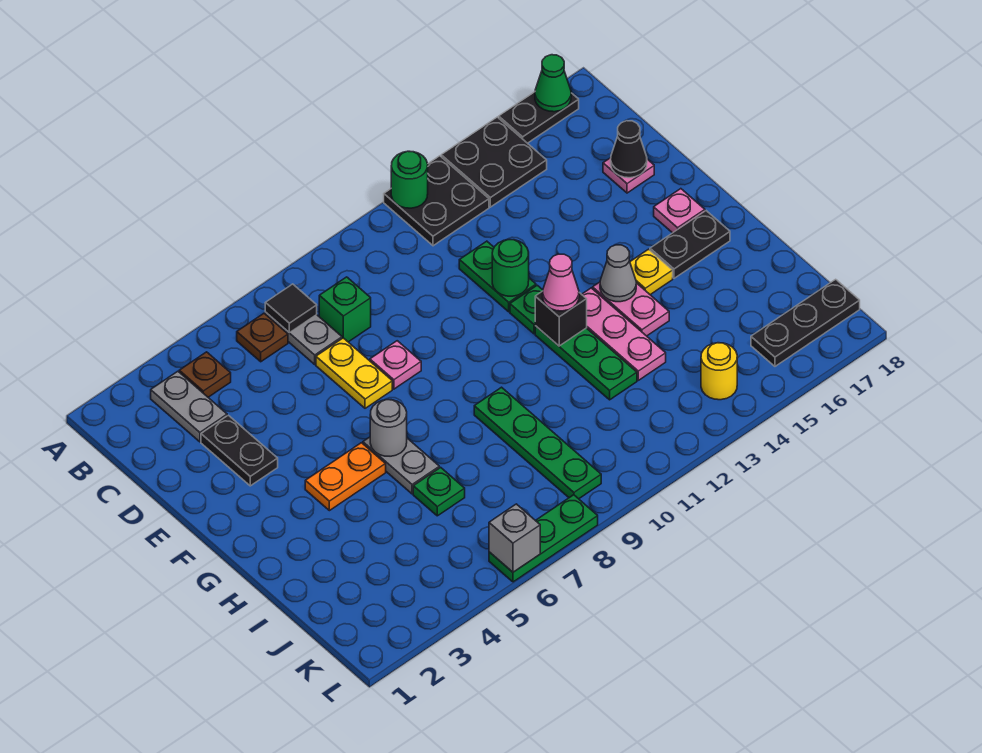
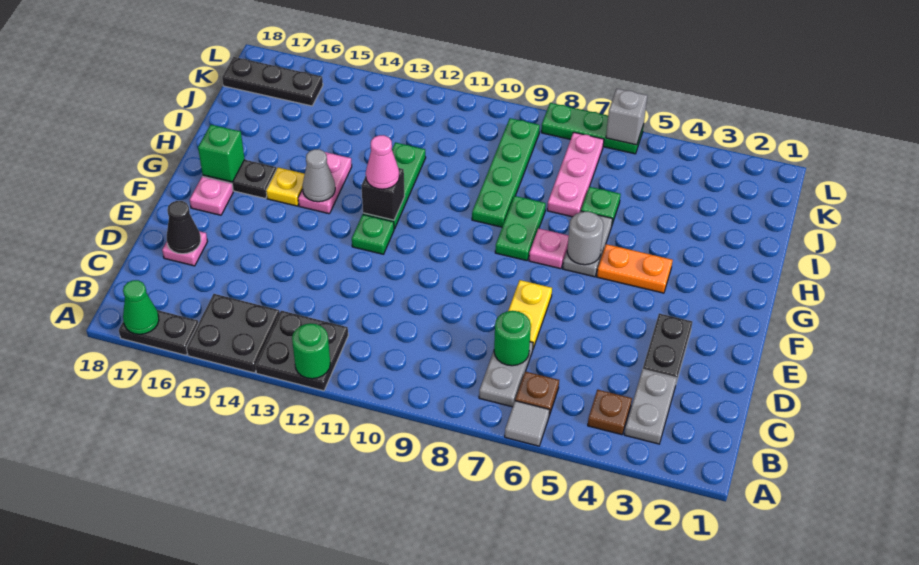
none -> grey 1x1 tile [505,401,549,446]
black 1x1 tile [265,284,317,333] -> none
green 1x1 brick [319,277,371,342] -> green 1x1 brick moved to [198,125,245,182]
green 1x2 plate [459,241,536,312] -> green 1x2 plate moved to [495,196,546,261]
pink 1x1 plate [370,341,421,389] -> pink 1x1 plate moved to [529,228,569,269]
green 1x1 round brick [492,240,529,296] -> green 1x1 round brick moved to [494,311,531,366]
pink 1x3 plate [582,288,666,380] -> pink 1x3 plate moved to [547,132,604,217]
yellow 1x1 round brick [701,343,737,400] -> none

